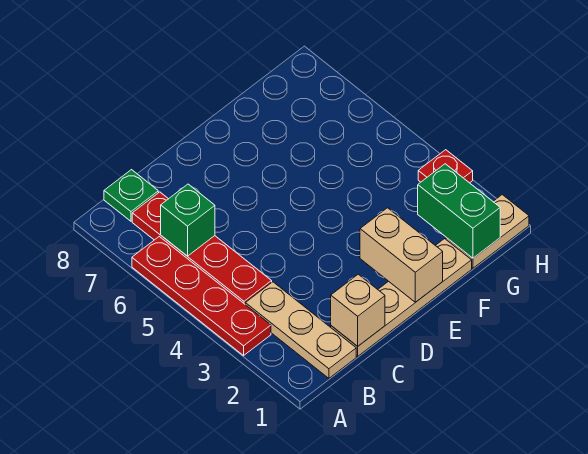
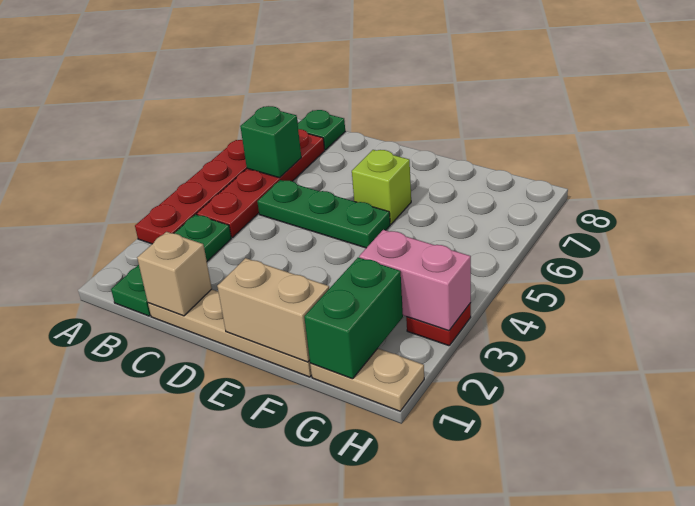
tan 1x3 plate [245,282,356,378] -> green 1x3 plate [111,215,231,316]
none -> green 1x3 plate [257,180,390,248]
tan 1x2 brick [360,208,443,302] -> tan 1x2 brick turned to [217,258,329,362]
none -> lime 1x1 brick [352,150,411,224]
none -> pink 1x2 brick [359,230,471,331]

